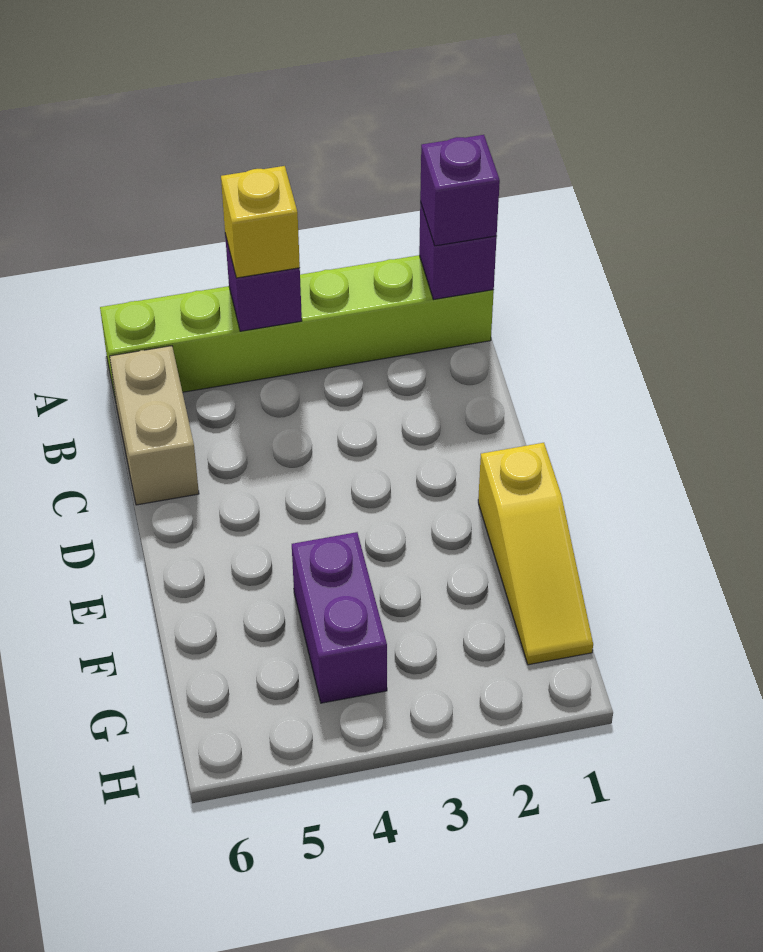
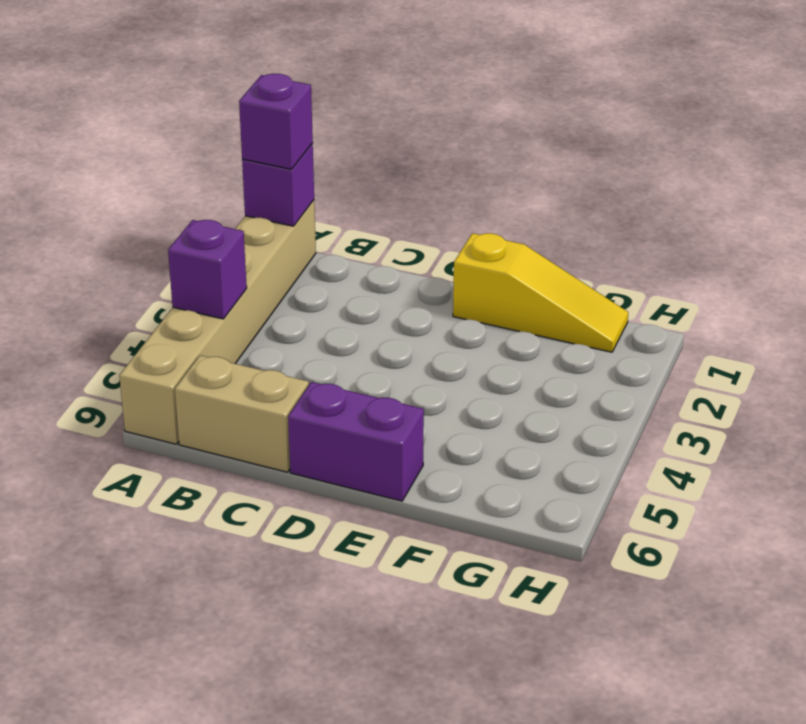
lime 1x6 brick [100,255,494,401] -> tan 1x6 brick [119,200,316,444]
yellow 1x1 brick [221,166,300,278] -> none
purple 1x2 brick [292,532,387,703] -> purple 1x2 brick moved to [288,382,424,501]

